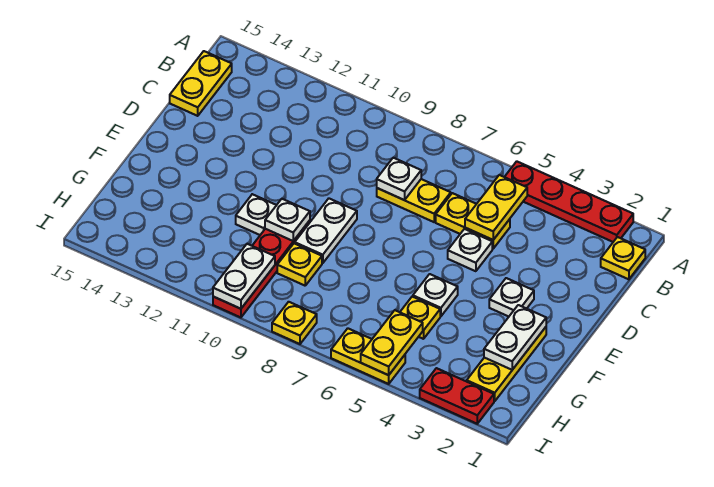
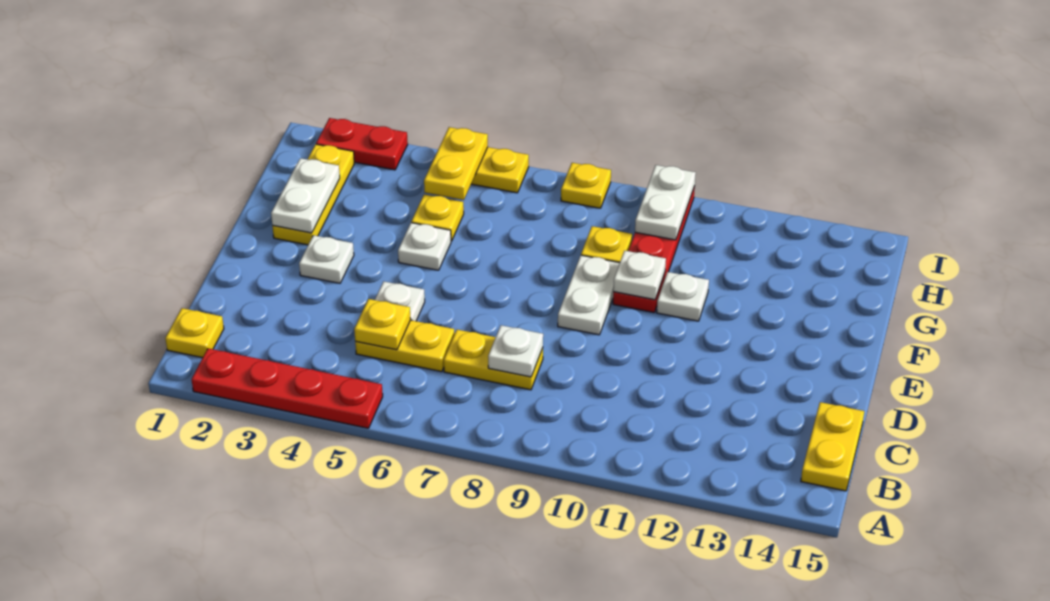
yellow 1x2 plate [465,175,527,240] -> yellow 1x1 plate [354,299,411,350]

